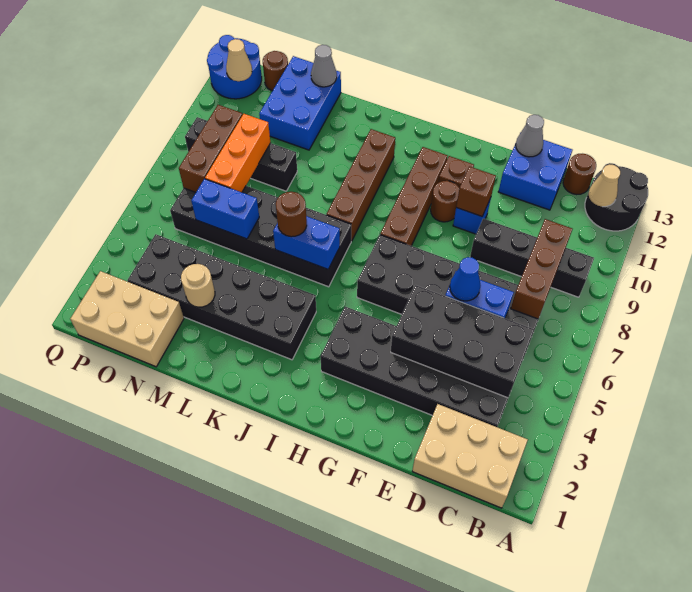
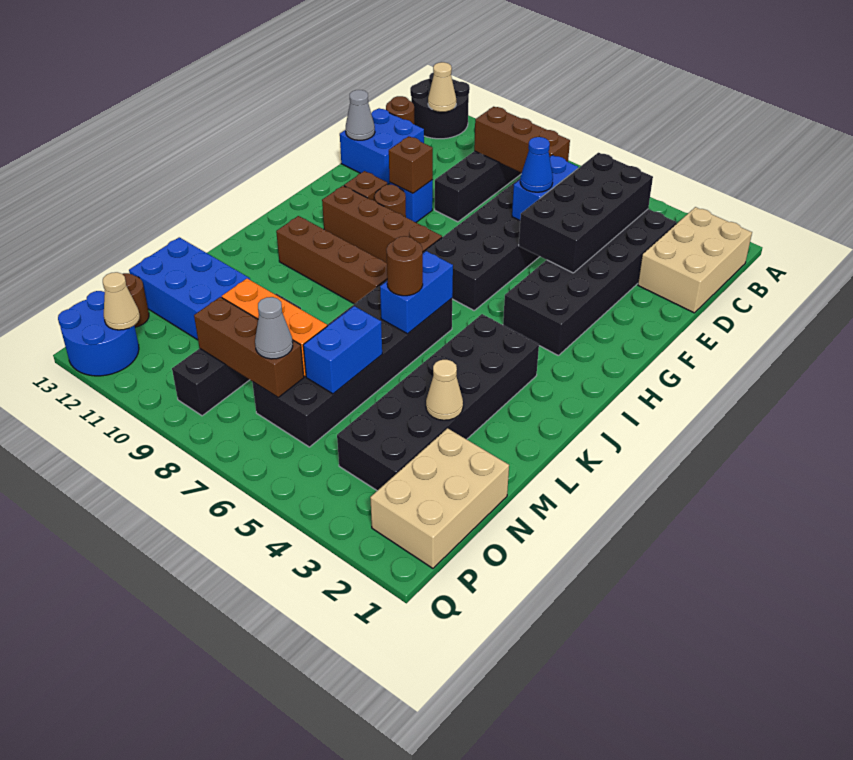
tan 1x1 round brick [181,264,215,307] -> tan 1x1 cone [426,360,463,420]
grey 1x1 cone [311,45,337,87] -> grey 1x1 cone moved to [255,297,293,359]

